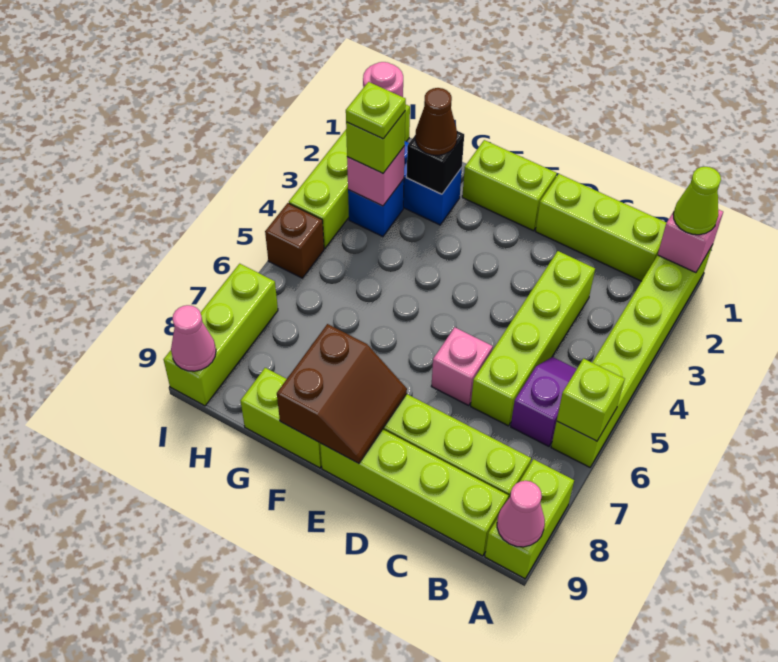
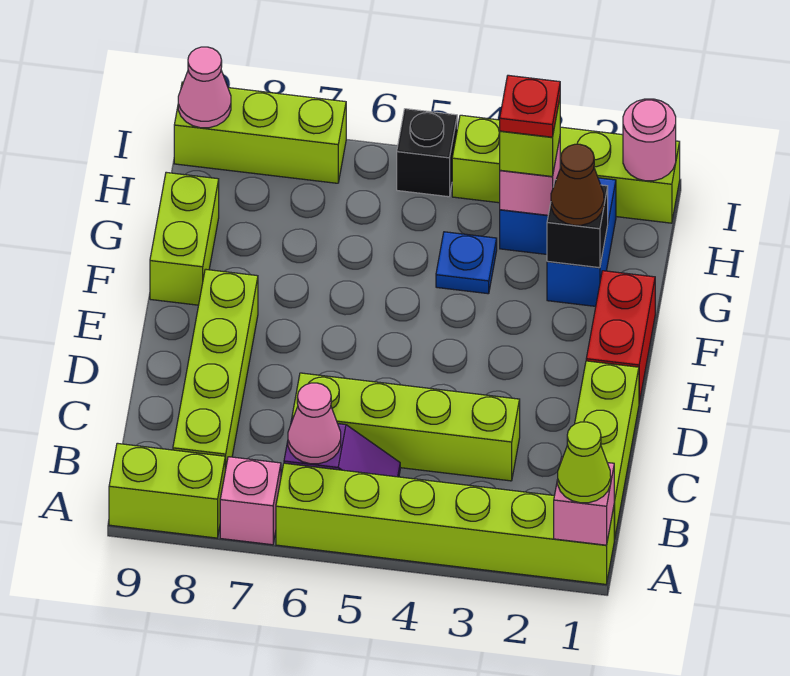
lime 1x1 brick [557,359,625,441] -> none
pink 1x1 cone [497,481,545,547] -> pink 1x1 cone moved to [288,383,341,464]
lime 1x4 brick [320,429,509,556] -> none
pink 1x1 brick [431,327,493,405] -> pink 1x1 brick moved to [220,457,281,545]
lime 1x2 brick [462,140,557,231] -> red 1x2 brick [586,271,655,402]
brown 2x2 slope [277,324,407,463] -> none
none -> blue 1x1 plate [436,232,497,294]
lime 1x1 plate [346,82,406,139] -> red 1x1 plate [500,75,560,137]
brown 1x1 brick [265,203,324,278] -> black 1x1 brick [397,109,457,197]

